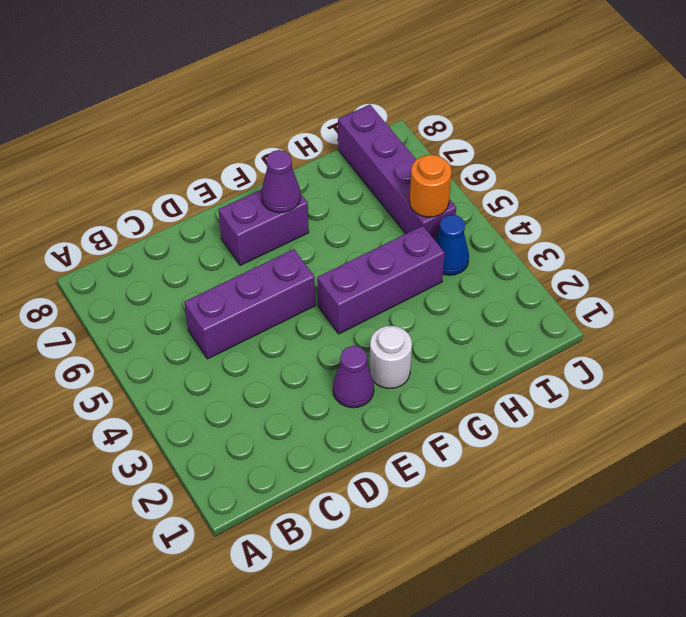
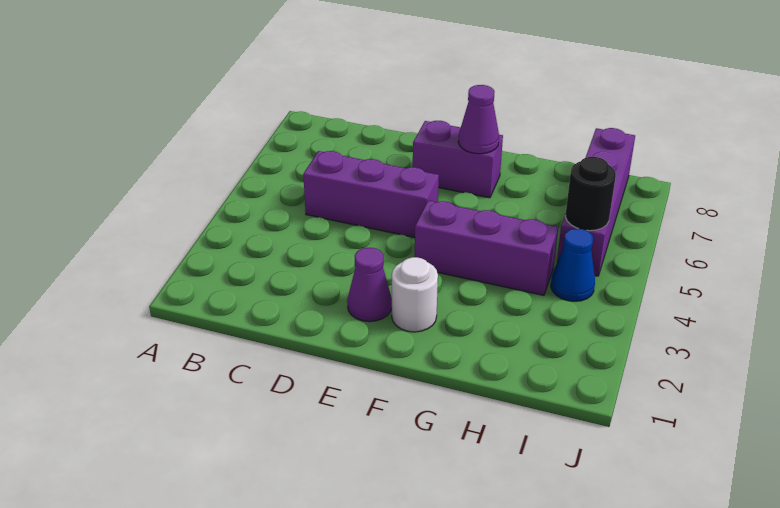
orange 1x1 round brick [410,155,452,217] -> black 1x1 round brick [565,157,616,231]

